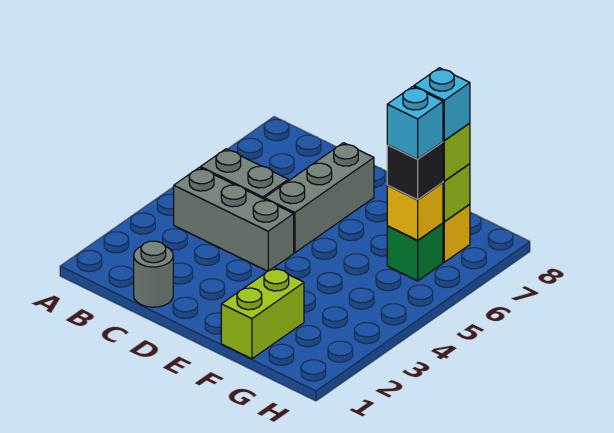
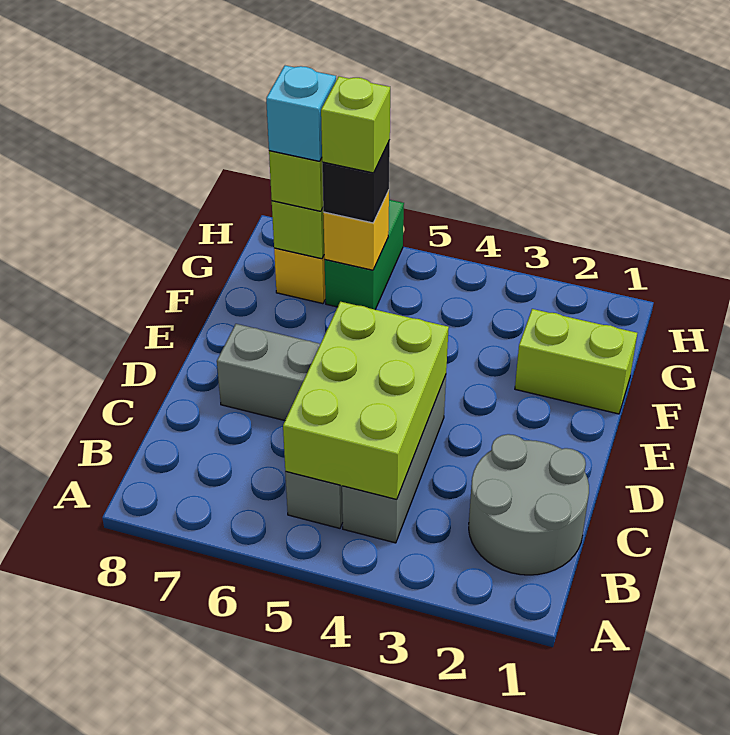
none -> lime 2x3 brick [283,302,449,499]
grey 1x1 round brick [134,241,173,307] -> grey 2x2 round brick [469,434,589,575]
green 1x1 brick [387,223,443,281] -> green 1x2 brick [325,200,404,309]
cyan 1x1 brick [387,87,443,159] -> lime 1x1 brick [321,76,390,173]

